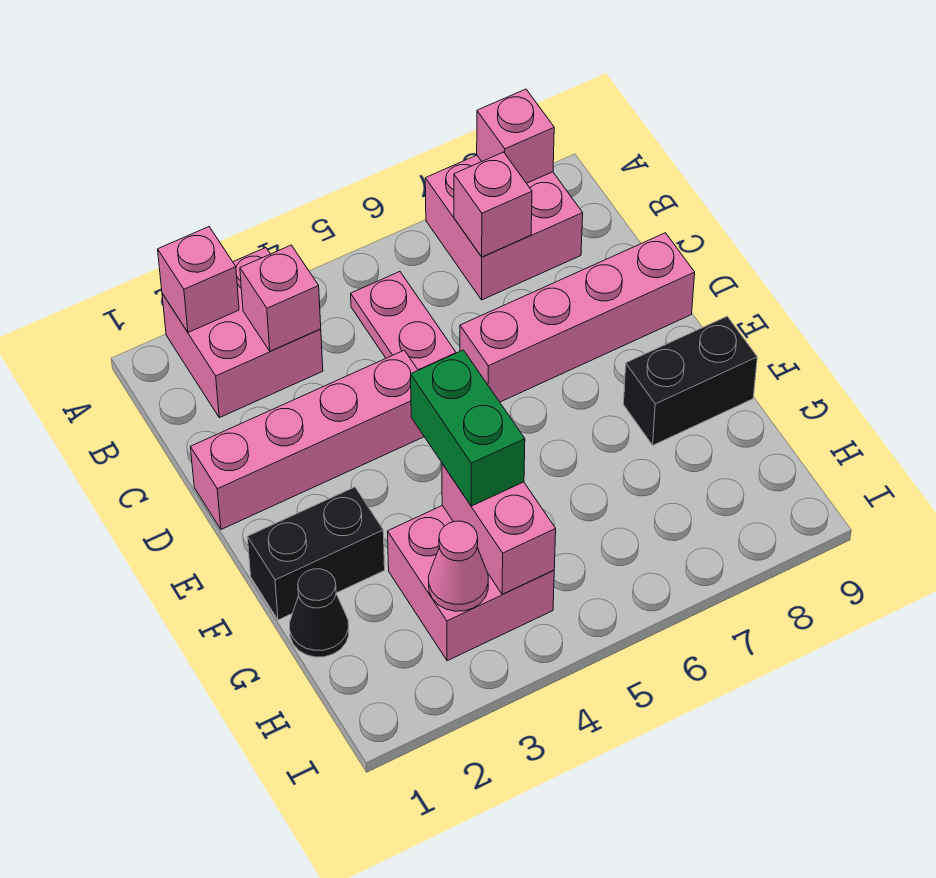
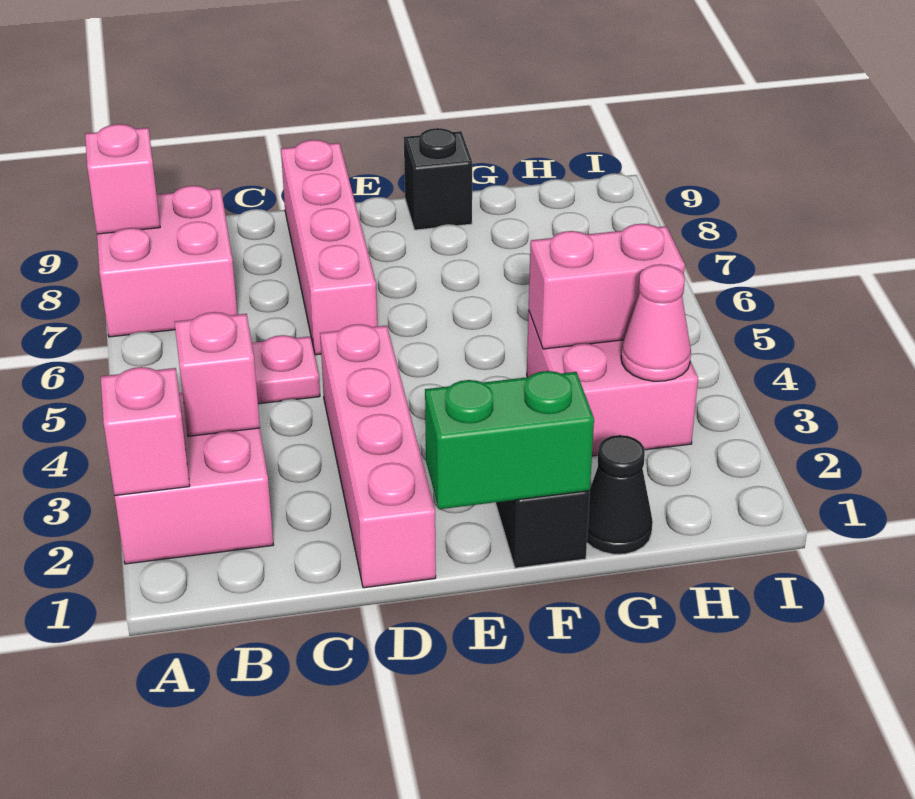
pink 1x1 brick [454,152,532,257] -> none
green 1x2 brick [411,350,525,506] -> green 1x2 brick moved to [425,371,594,509]
black 1x2 brick [624,317,757,445] -> black 1x1 brick [404,128,472,230]

